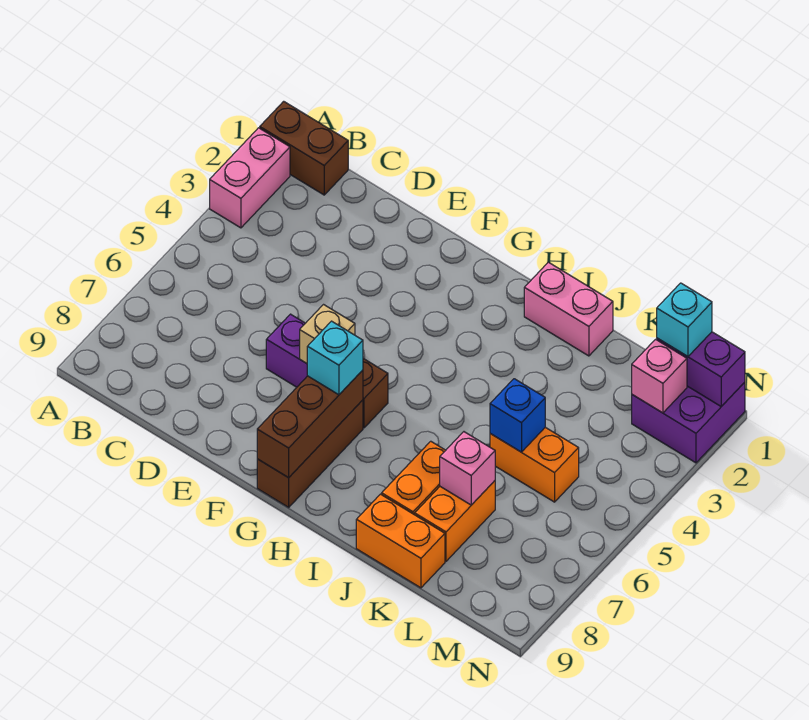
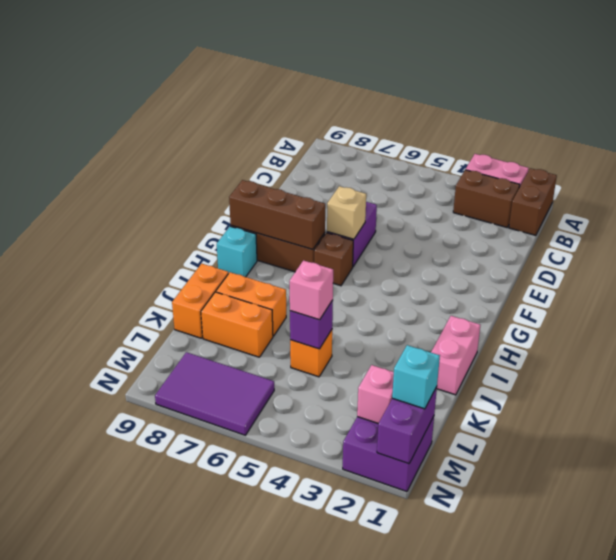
none -> brown 1x2 brick [453,170,520,227]
cyan 1x1 brick [307,321,363,395] -> cyan 1x1 brick moved to [217,226,257,277]
orange 1x2 brick [490,427,579,502] -> orange 1x1 brick [290,330,332,377]
blue 1x1 brick [490,379,545,452] -> purple 1x1 brick [290,300,333,349]
pink 1x1 brick [440,432,495,505] -> pink 1x1 brick moved to [290,260,333,320]
none -> purple 2x3 tile [155,352,274,435]

